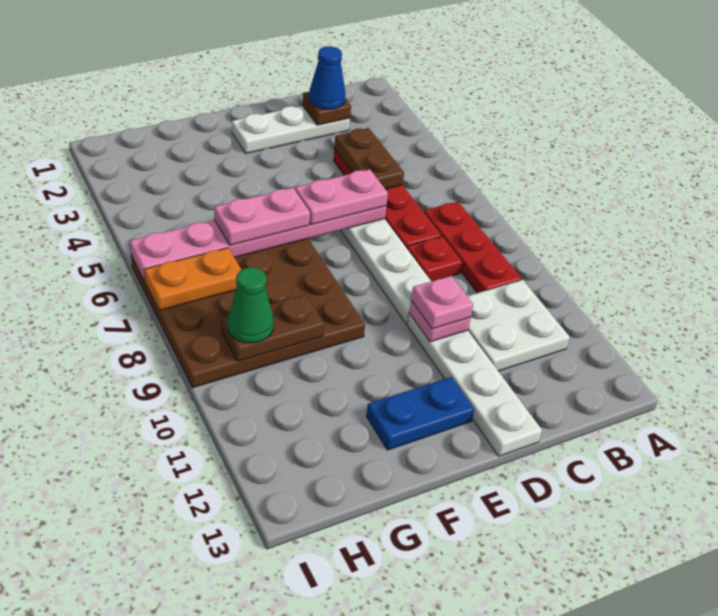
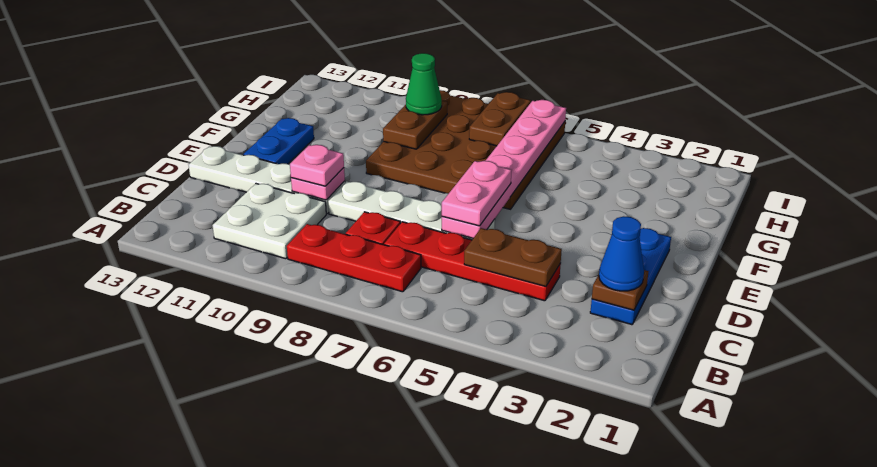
white 1x3 plate [232,106,350,153] -> blue 1x3 plate [590,228,671,325]
pink 1x2 plate [214,188,310,245] -> none
orange 1x2 plate [144,248,241,310] -> brown 1x2 plate [469,92,531,146]

